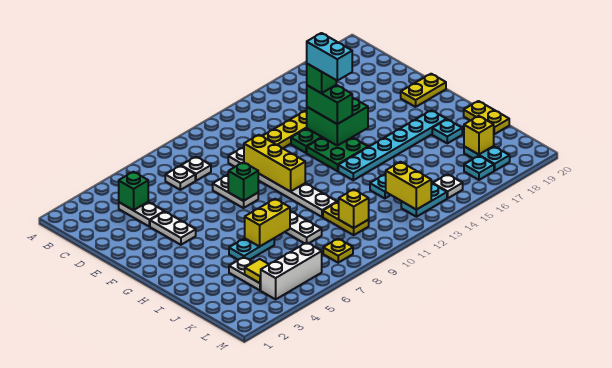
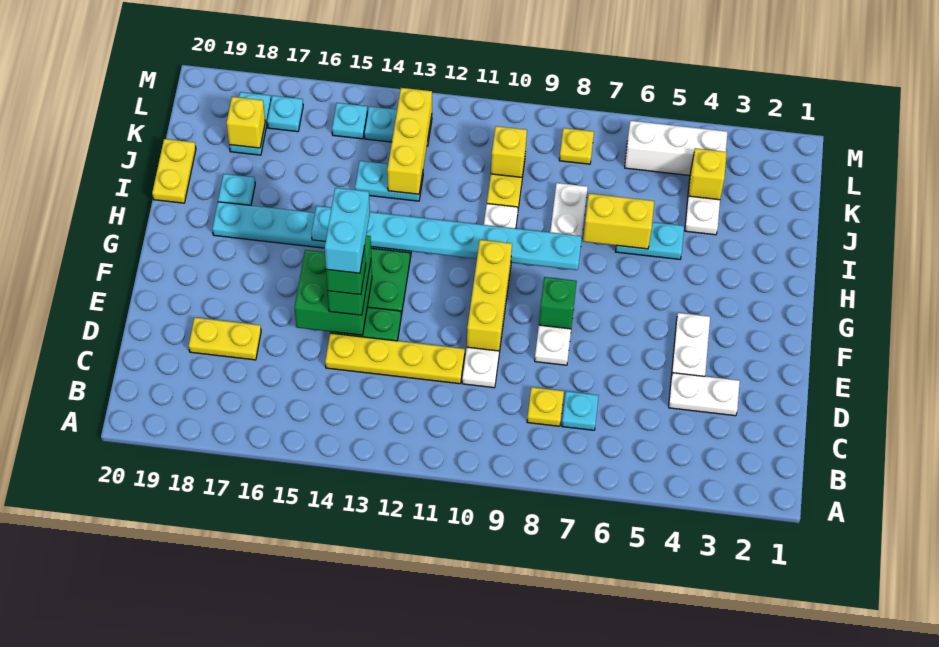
white 1x2 plate [119,202,164,227] -> white 1x2 plate turned to [669,373,740,416]
green 1x1 brick [119,172,148,210] -> none
white 1x1 plate [165,166,195,190] -> cyan 1x1 plate [562,391,599,430]
white 1x1 plate [181,157,211,181] -> yellow 1x1 plate [527,387,564,426]
yellow 1x2 plate [401,74,446,107] -> yellow 1x2 plate moved to [189,318,261,360]
none -> cyan 1x8 plate [311,206,582,270]
yellow 1x1 tile [245,259,269,283] -> yellow 1x1 brick [689,148,727,200]
yellow 1x2 brick [386,162,431,210] -> yellow 1x3 brick [387,88,432,194]
white 1x1 plate [433,174,463,198] -> cyan 1x1 plate [332,103,367,139]

